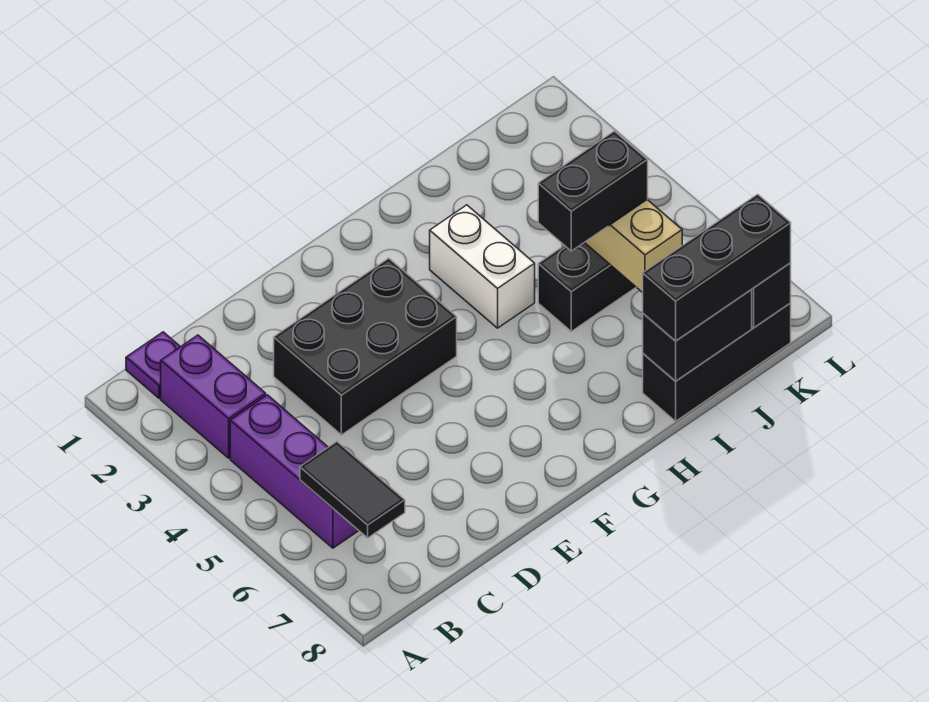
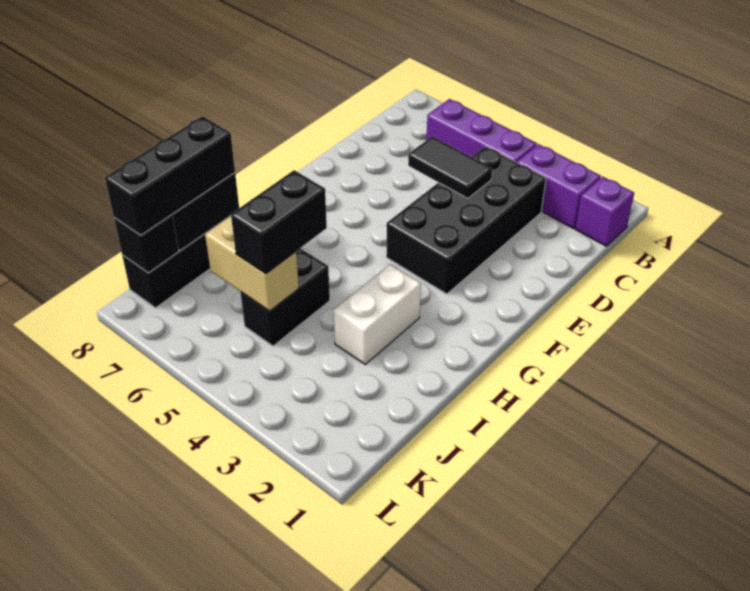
purple 1x1 plate [126,332,180,398] -> purple 1x1 brick [576,177,634,246]
black 1x2 tile [300,442,405,538] -> black 1x2 tile moved to [408,137,492,198]
black 2x3 brick [274,258,457,435] -> black 2x4 brick [386,146,546,294]
white 1x2 brick [430,205,535,328] -> white 1x2 brick turned to [334,265,421,364]

